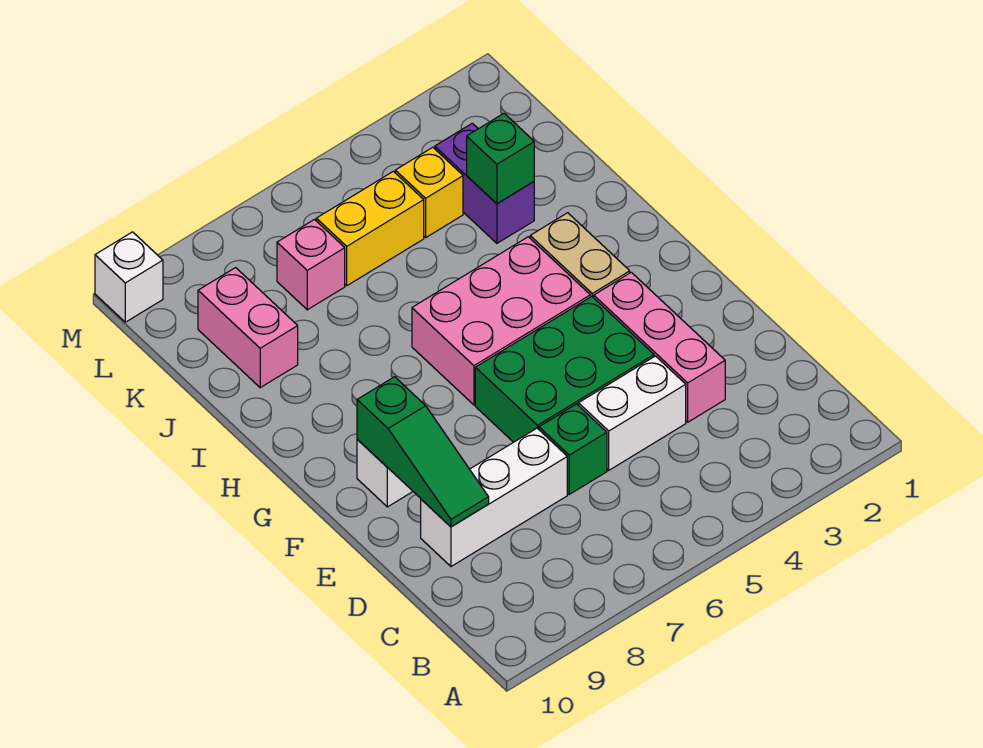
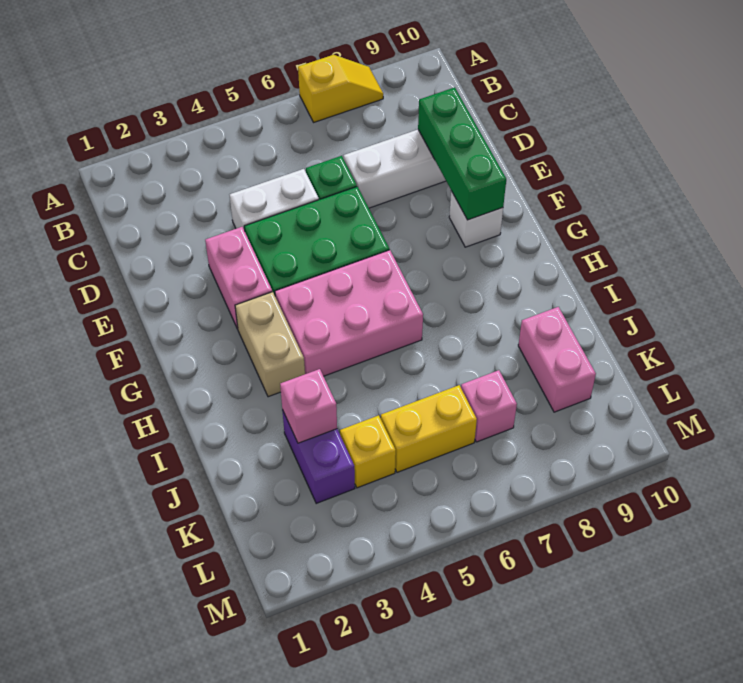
none -> yellow 1x2 slope [298,55,383,122]
pink 1x3 brick [594,272,725,422] -> pink 1x2 brick [205,227,272,329]
green 1x3 slope [357,377,489,527] -> green 1x3 brick [418,87,506,220]
green 1x1 brick [467,114,534,204] -> pink 1x1 brick [280,369,337,443]
white 1x1 brick [95,232,163,322] -> none

